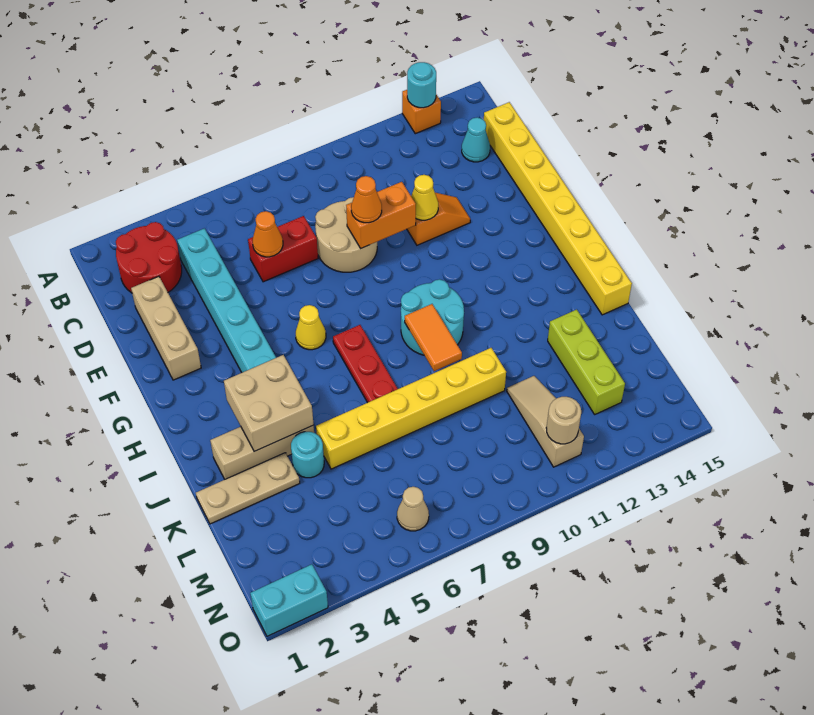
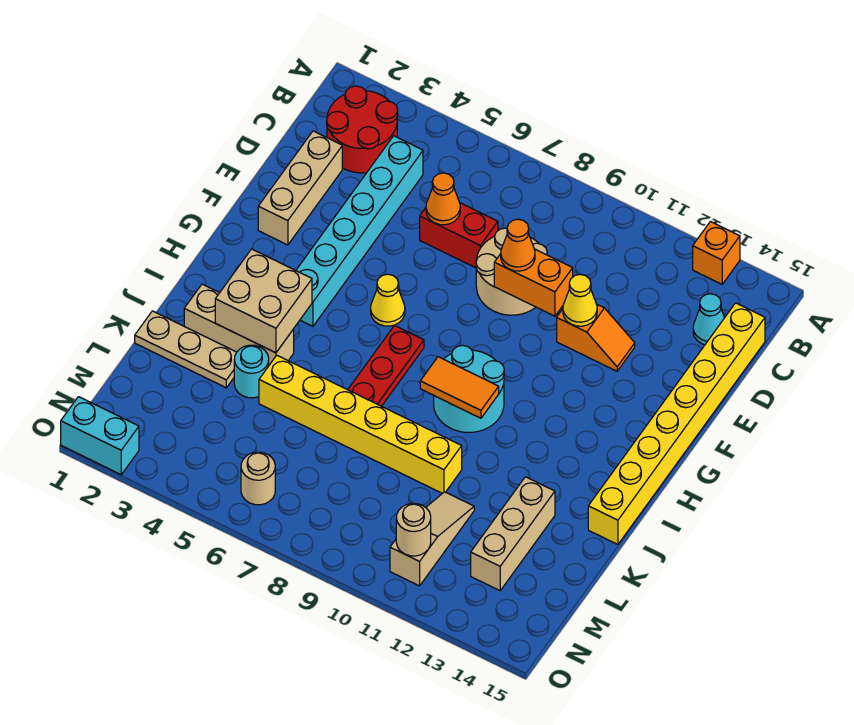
cyan 1x1 round brick [407,62,436,108] -> none
orange 1x2 tile [405,304,462,371] -> orange 1x2 tile turned to [420,357,499,418]
lime 1x3 brick [548,310,625,414] -> tan 1x3 brick [471,477,555,591]
tan 1x1 cone [397,487,429,531] -> tan 1x1 round brick [241,452,275,505]

